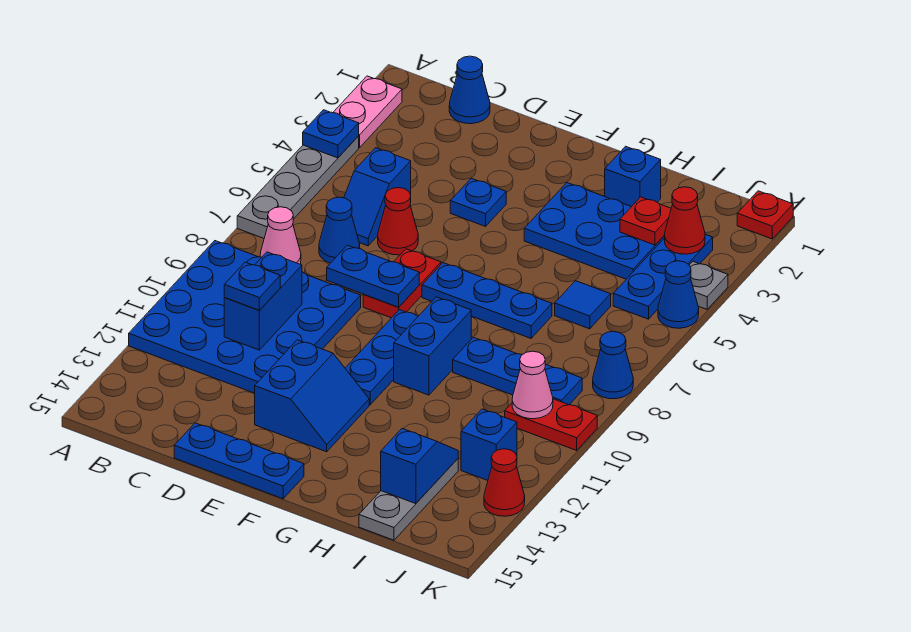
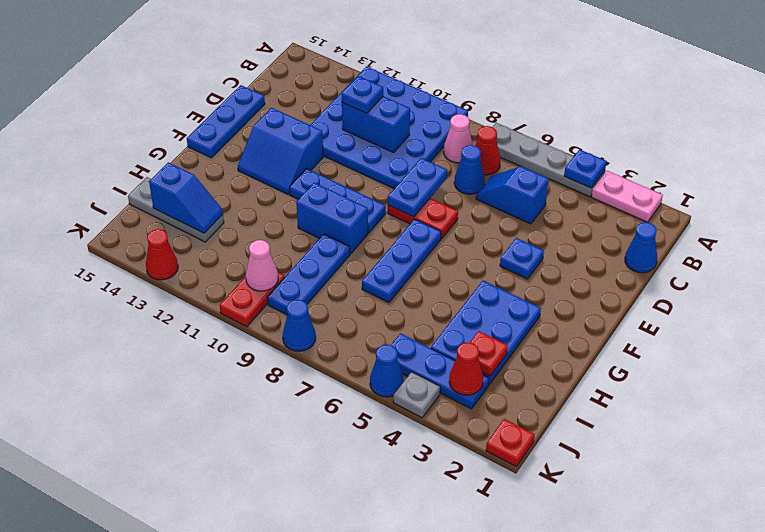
red 1x1 cone [378,188,418,255] -> red 1x1 cone moved to [475,126,501,175]
blue 1x1 brick [605,146,661,207] -> none
blue 1x1 tile [555,281,611,329] -> none
blue 1x1 brick [461,409,517,480] -> none

